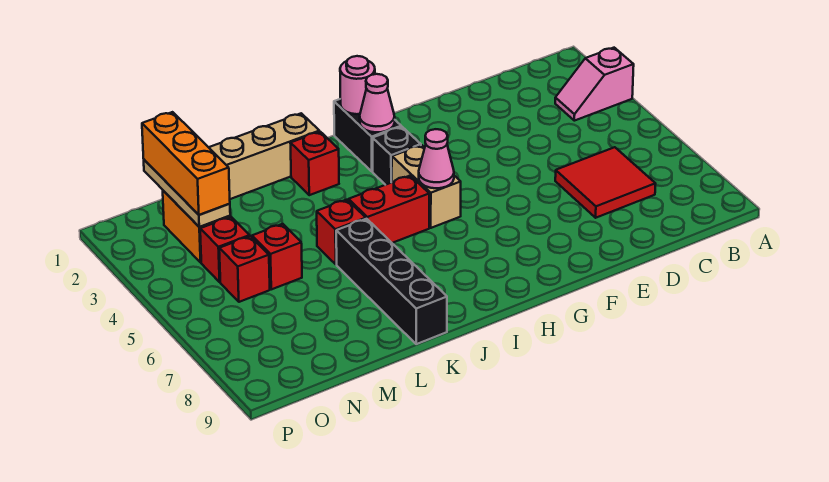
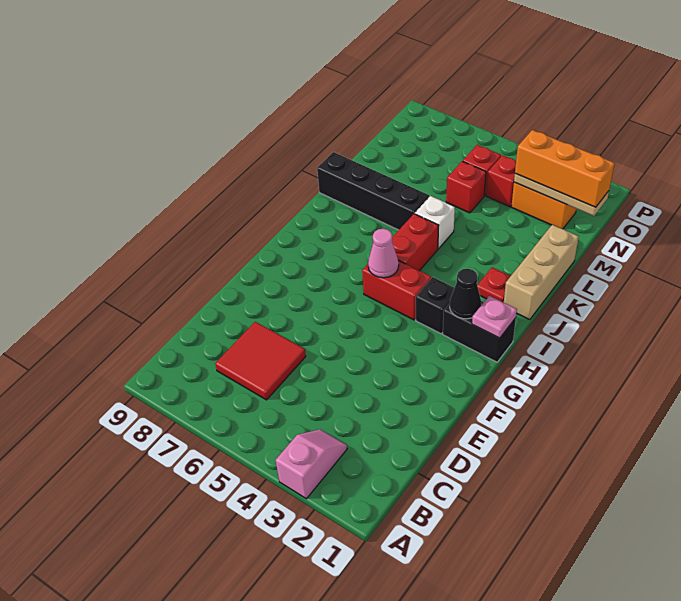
pink 1x1 round brick [340,56,375,114] -> pink 1x1 plate [472,296,517,338]
pink 1x1 cone [360,74,395,132] -> black 1x1 cone [450,269,481,319]
tan 1x2 brick [392,145,461,228] -> red 1x2 brick [362,261,431,320]
red 1x1 brick [290,132,339,195] -> red 1x1 plate [477,267,510,302]
red 1x1 brick [317,200,366,264] -> white 1x1 brick [415,196,455,249]

